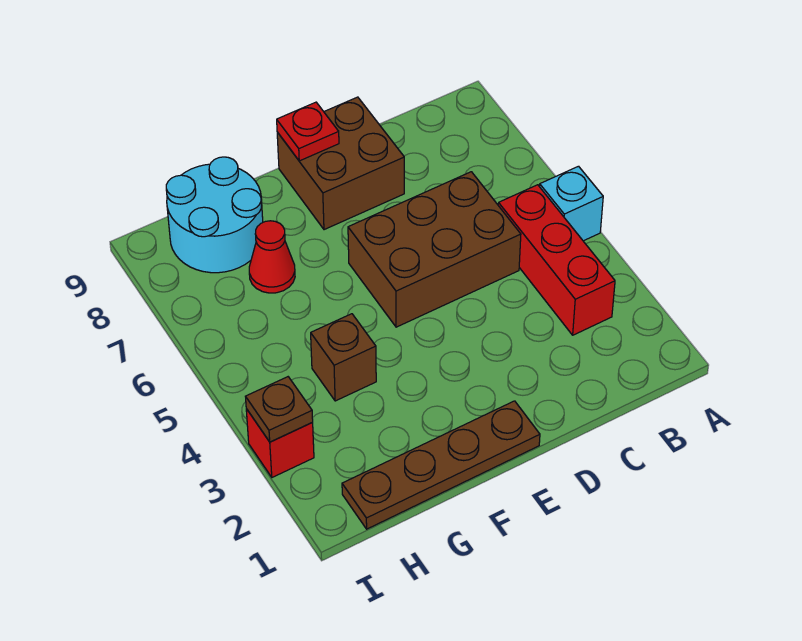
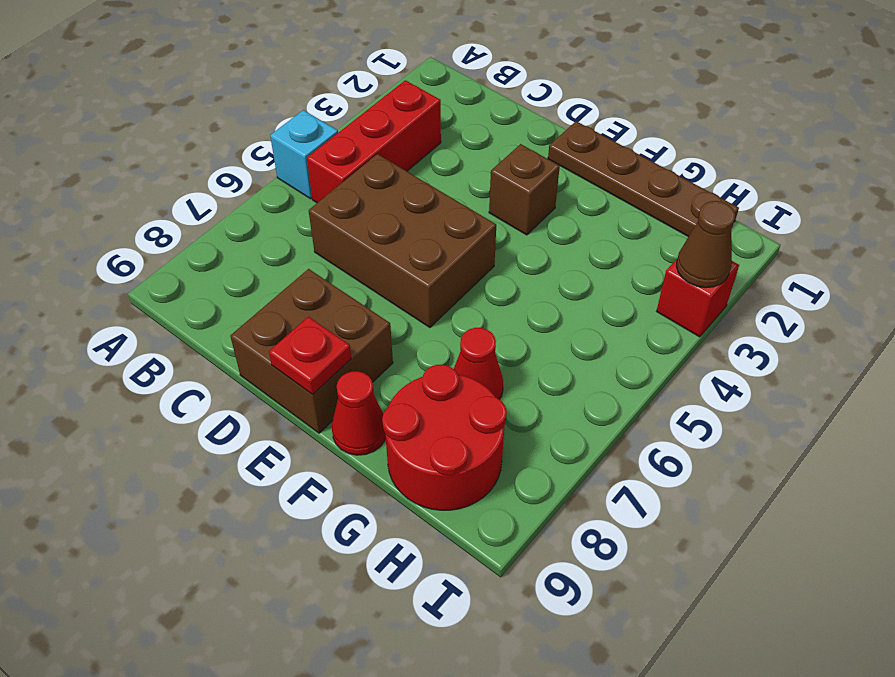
none -> red 1x1 cone [332,371,386,455]
brown 1x1 brick [311,314,376,401] -> brown 1x1 brick moved to [489,144,560,235]
cyan 2x2 round brick [166,157,263,273] -> red 2x2 round brick [382,365,507,510]
brown 1x1 plate [245,377,313,442] -> brown 1x1 cone [676,201,735,288]

